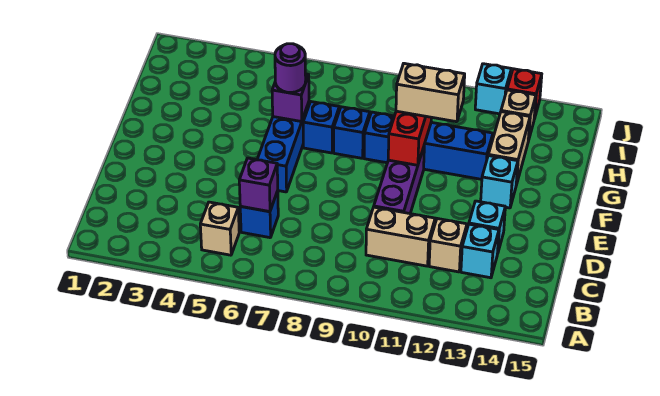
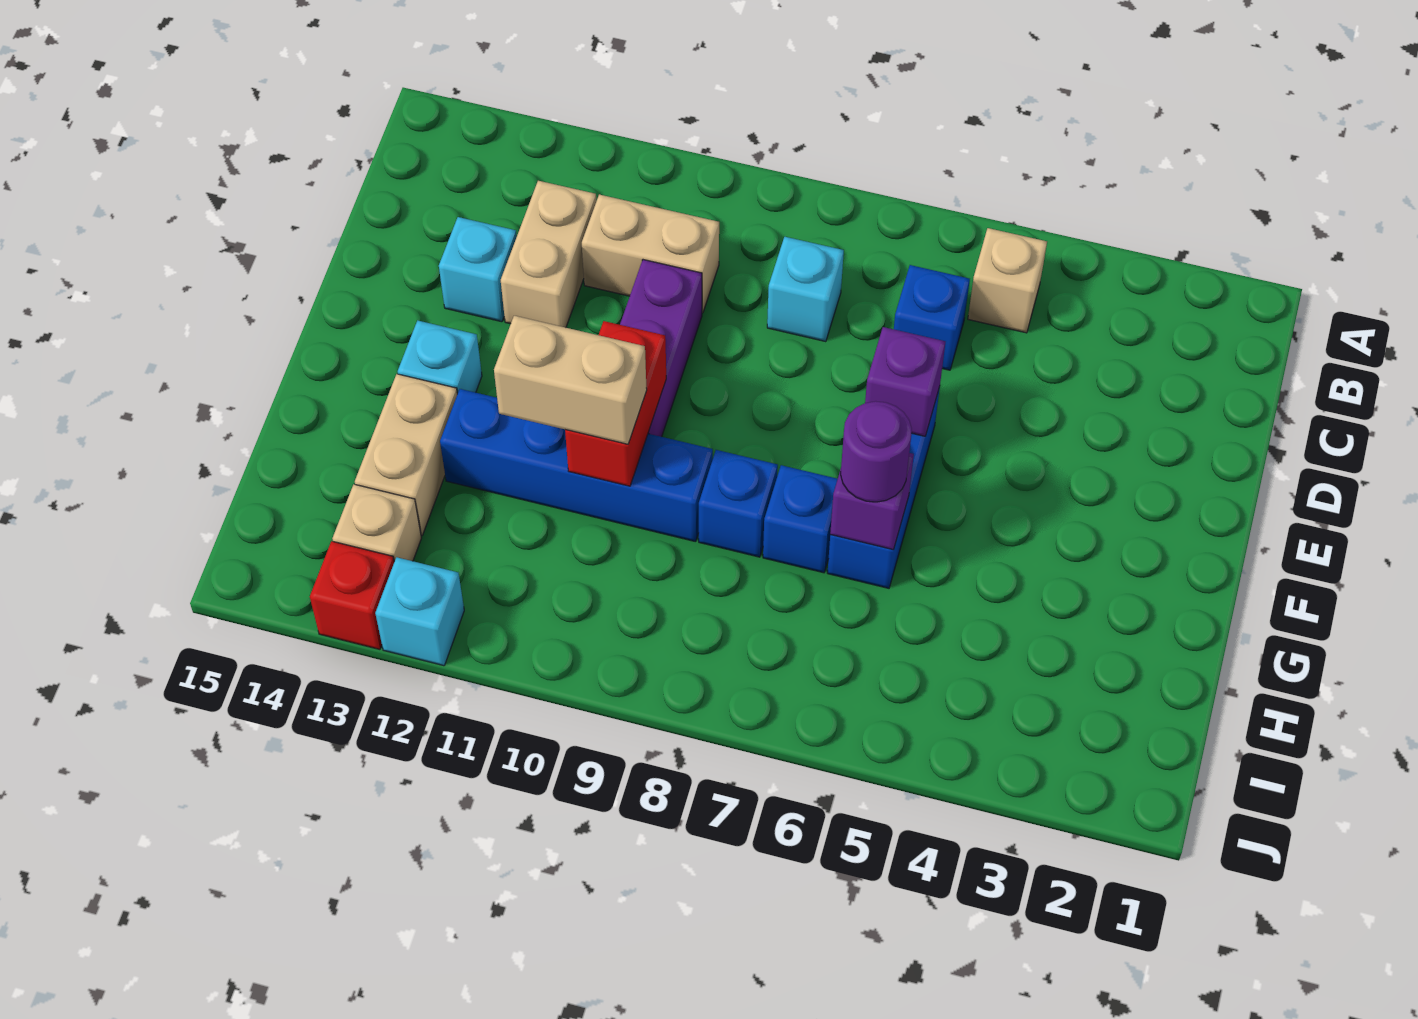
purple 1x1 brick [239,158,278,212] -> purple 1x1 brick moved to [865,327,945,436]
tan 1x1 brick [429,219,467,272] -> tan 1x2 brick [501,181,596,328]
cyan 1x1 brick [461,224,499,278] -> cyan 1x1 brick moved to [767,237,844,342]

